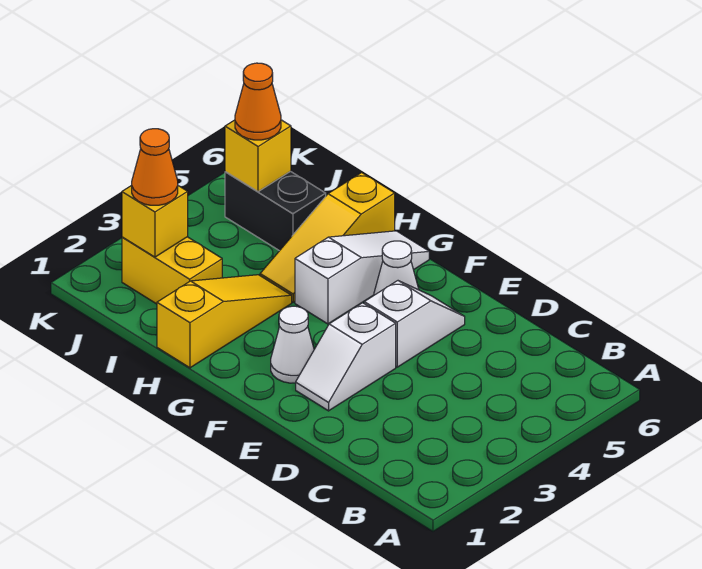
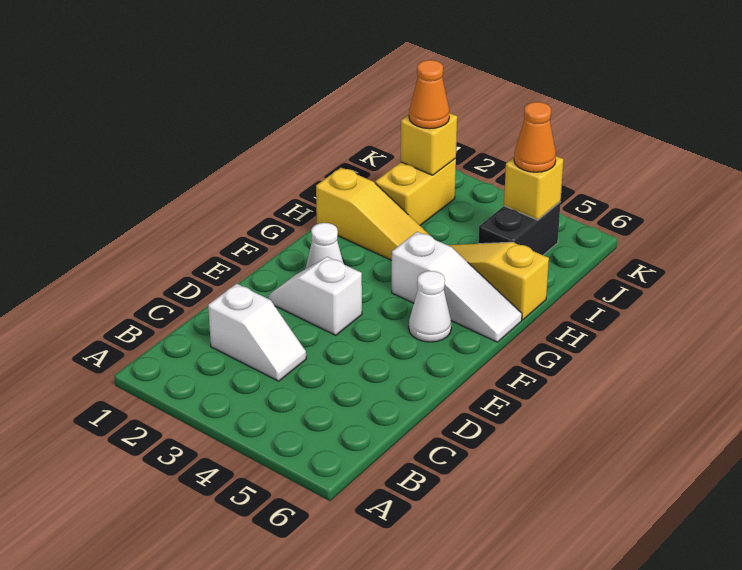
white 1x2 slope [364,281,465,367] -> white 1x2 slope moved to [208,284,306,381]

